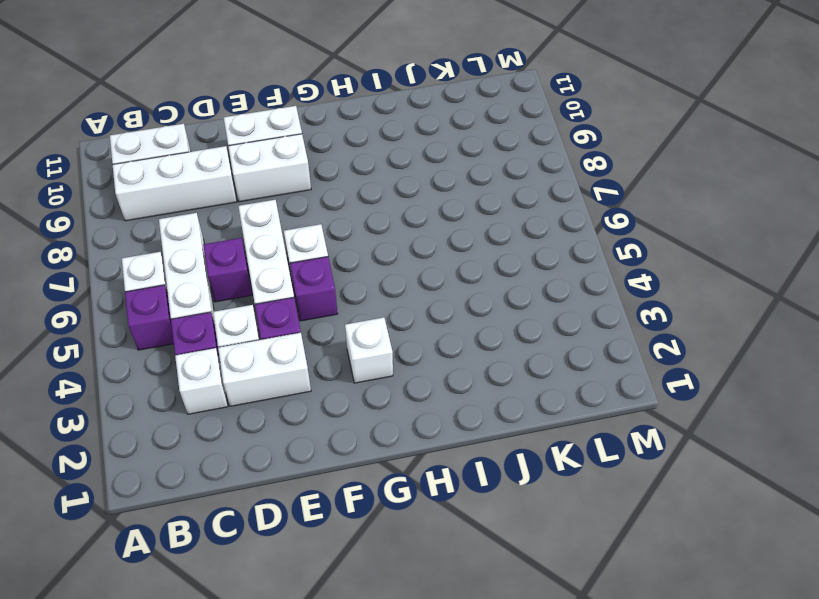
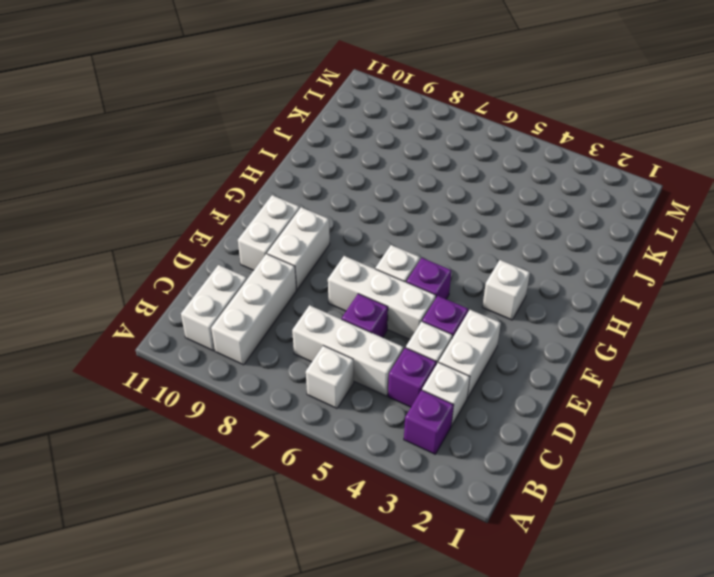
purple 1x1 brick [125,285,174,350] -> purple 1x1 brick moved to [404,390,454,454]

